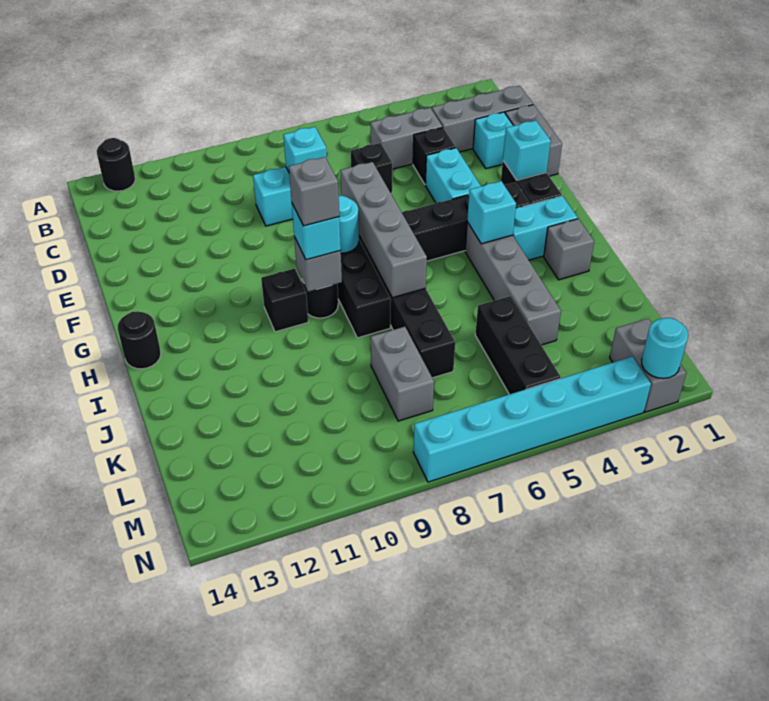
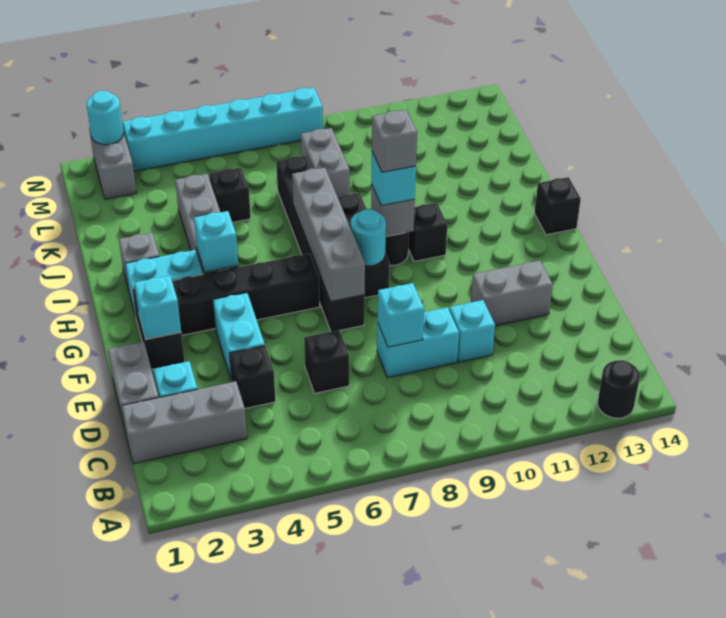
grey 1x2 brick [370,108,443,169] -> grey 1x2 brick moved to [471,260,553,326]
none -> cyan 1x1 brick [449,300,495,362]
black 1x1 round brick [118,311,161,369] -> black 1x1 brick [534,177,581,235]
black 1x3 brick [475,296,561,394] -> black 1x1 brick [209,168,251,222]

